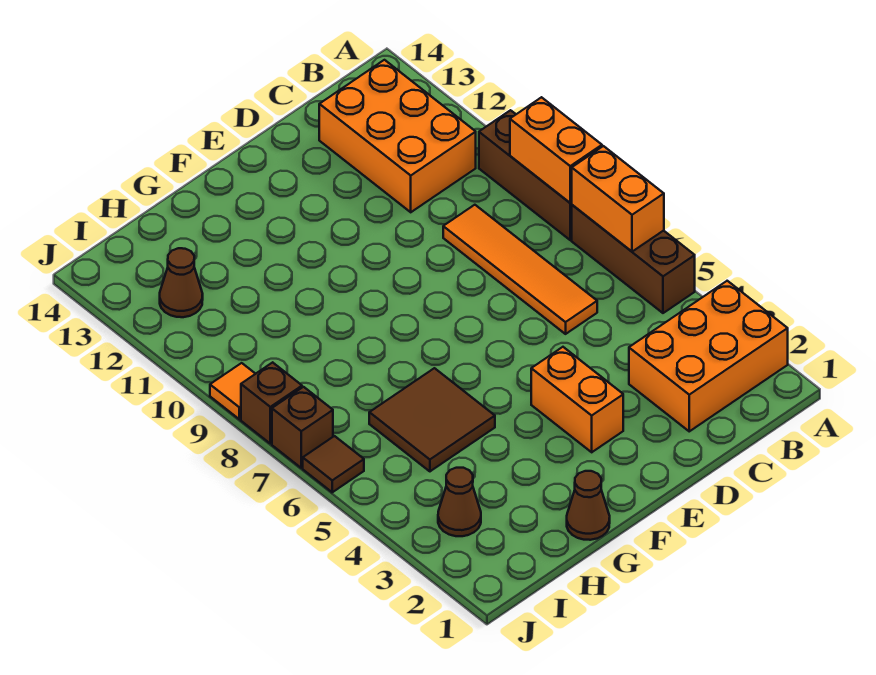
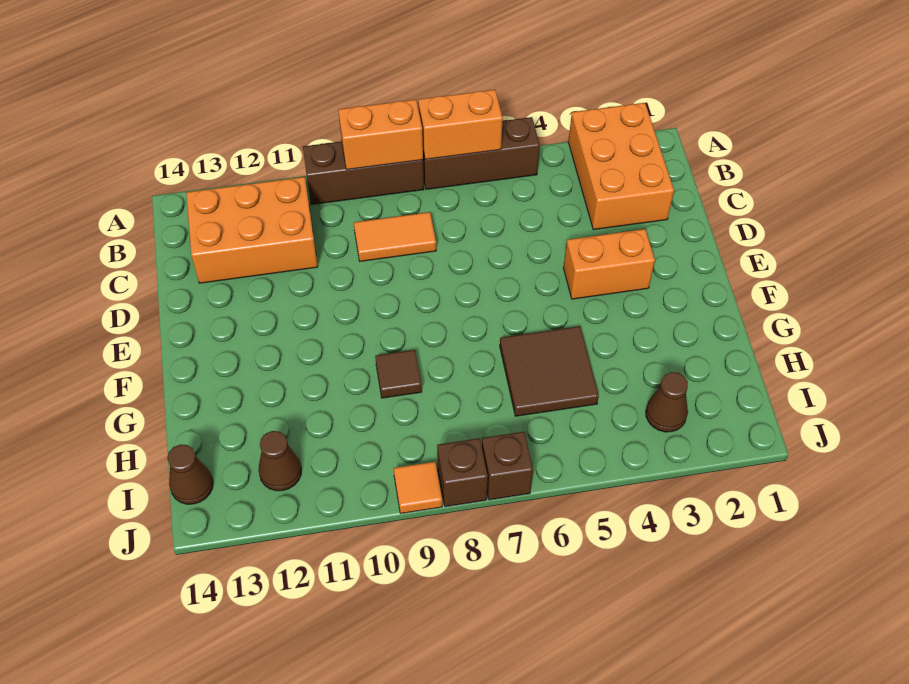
orange 1x4 tile [443,205,597,334] -> orange 1x2 tile [354,212,436,261]
brown 1x1 cone [567,471,610,540] -> brown 1x1 cone moved to [167,444,213,504]
brown 1x1 tile [303,436,364,492] -> brown 1x1 tile moved to [375,350,422,398]

